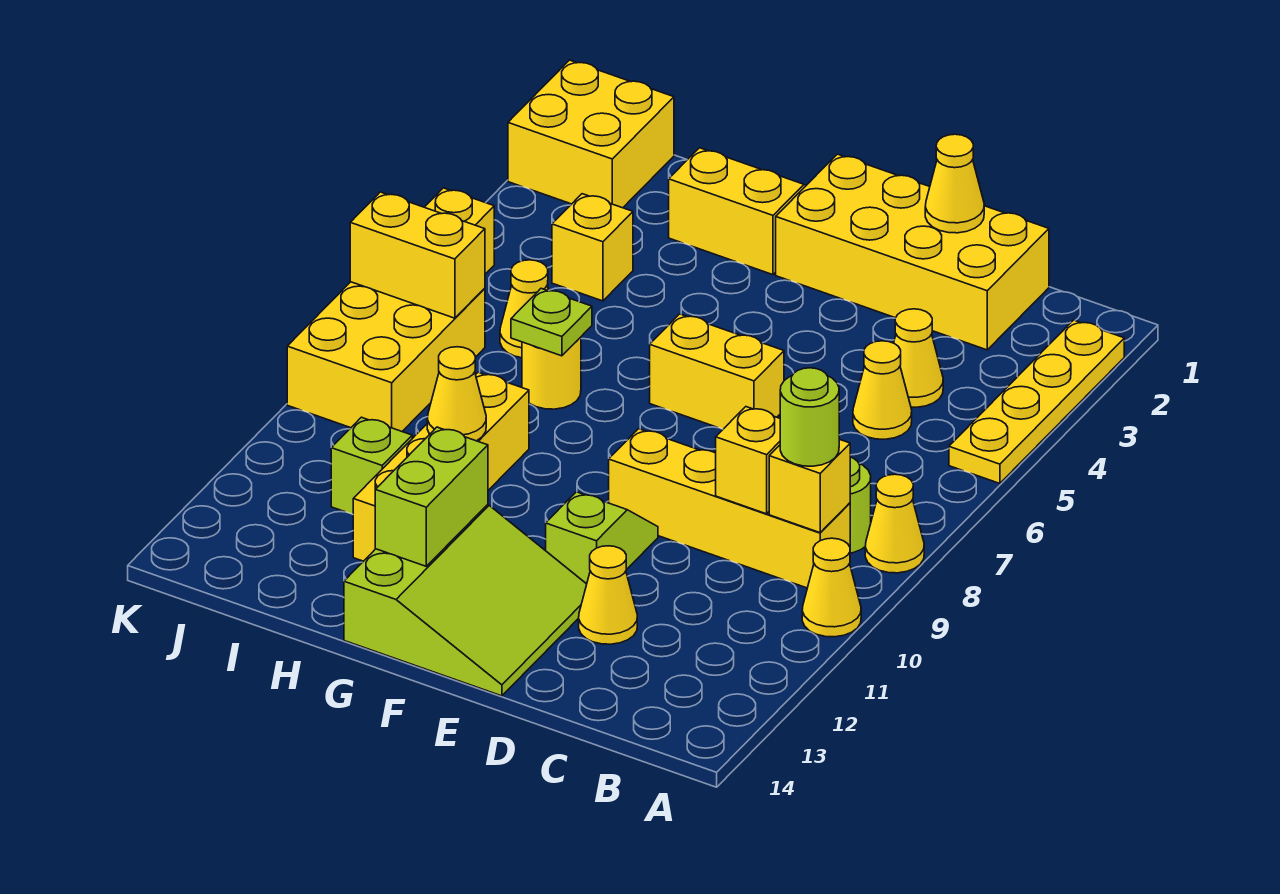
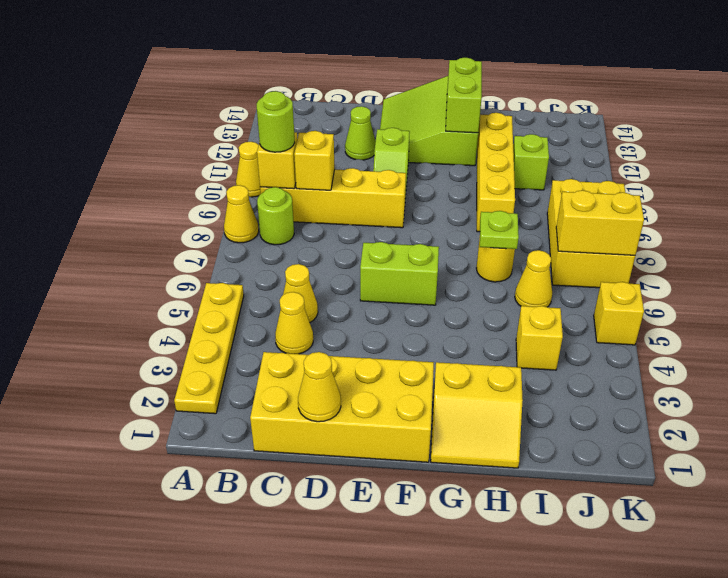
yellow 1x1 cone [579,546,637,644] -> lime 1x1 cone [345,106,376,160]
yellow 1x2 brick [650,314,784,429] -> lime 1x2 brick [360,242,439,305]
yellow 1x1 cone [427,347,486,441] -> none
yellow 2x2 brick [508,60,674,208] -> none

